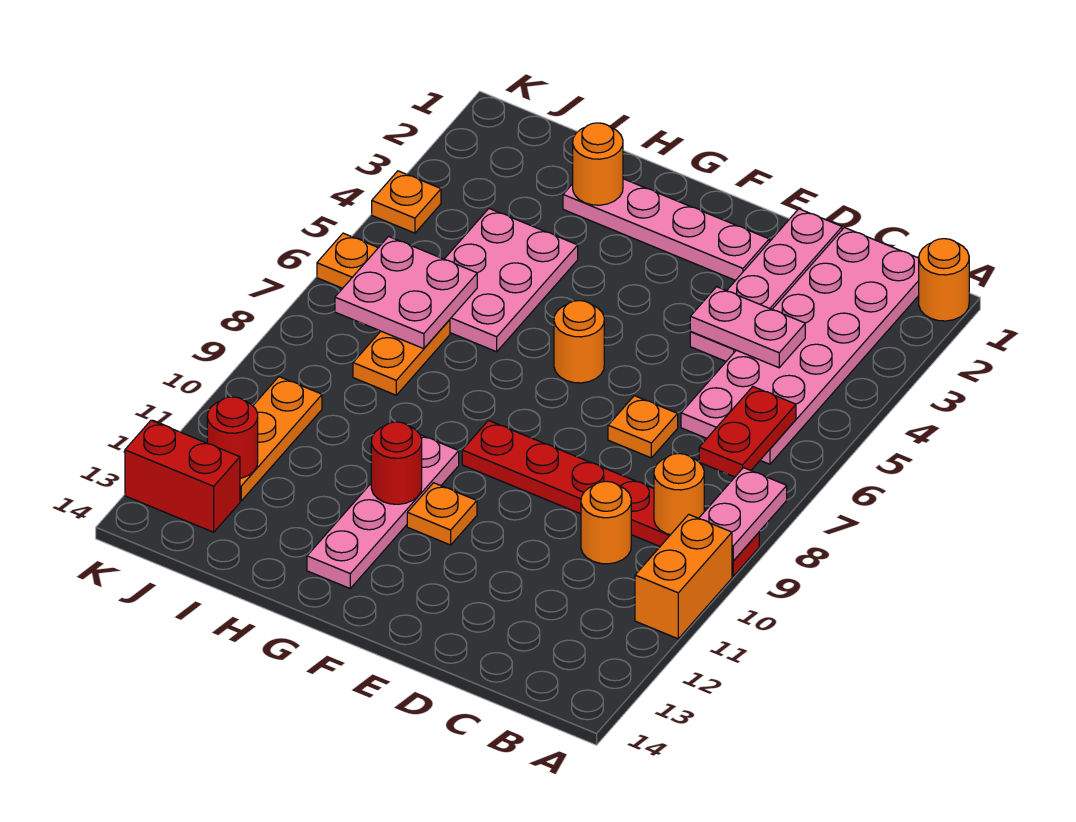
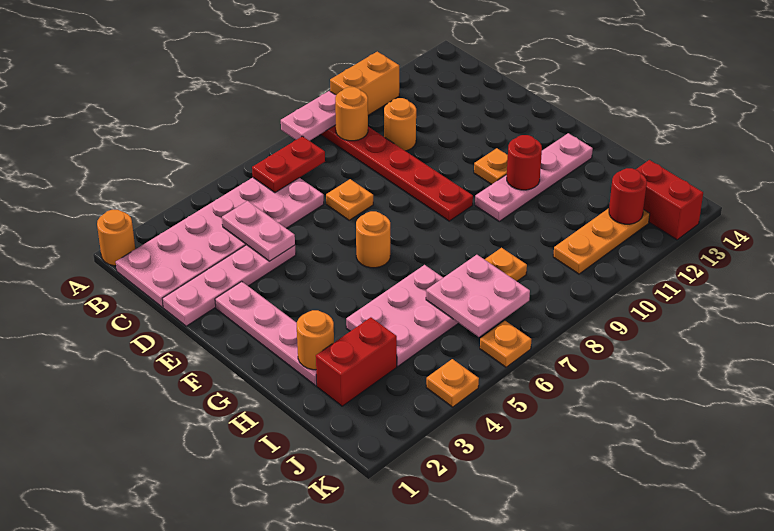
none -> red 1x2 brick [316,317,397,406]

